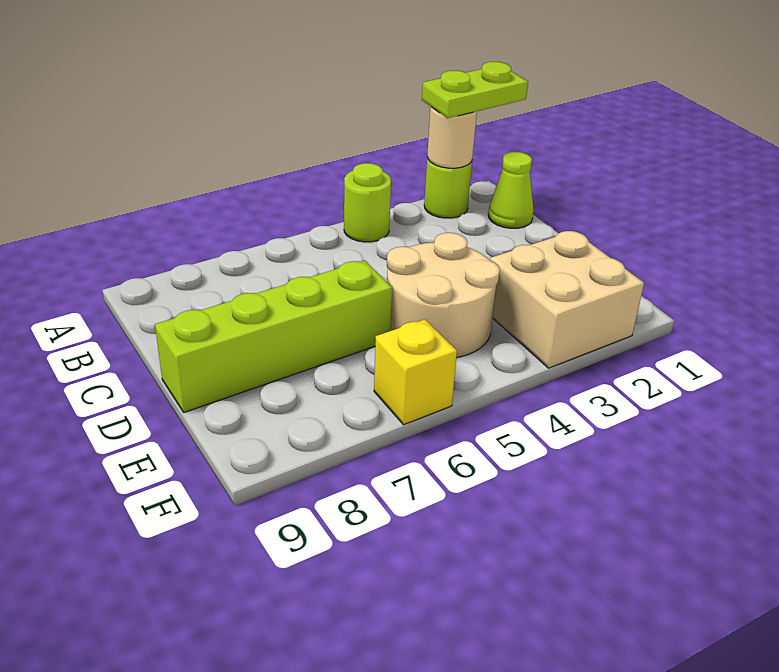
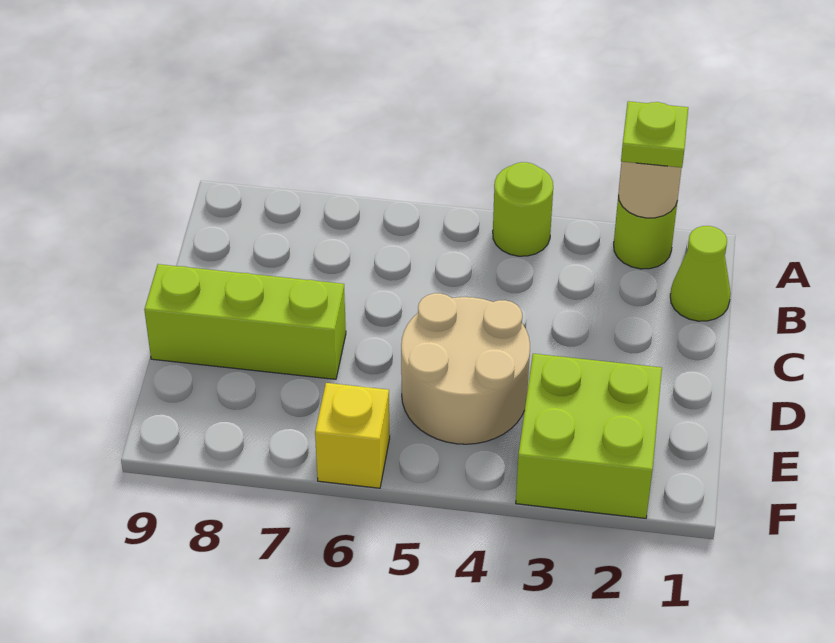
lime 1x2 plate [422,62,528,118] -> lime 1x1 plate [621,101,688,168]
lime 1x4 brick [155,261,392,412] -> lime 1x3 brick [144,264,346,379]
tan 2x2 brick [490,231,644,368] -> lime 2x2 brick [516,354,662,518]

